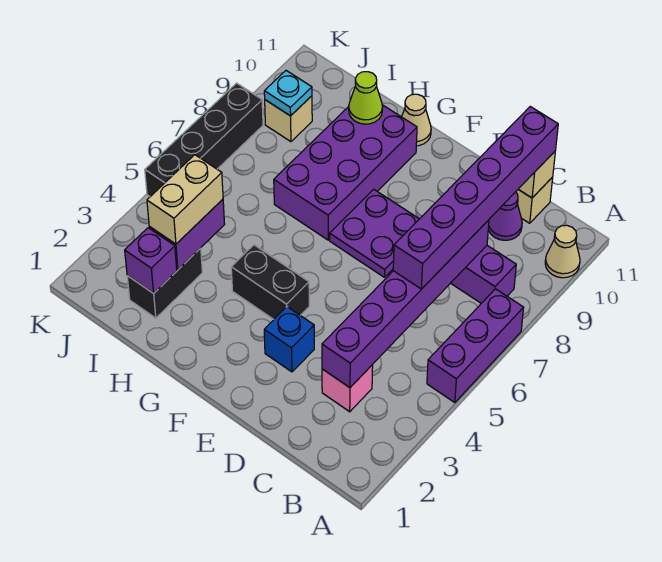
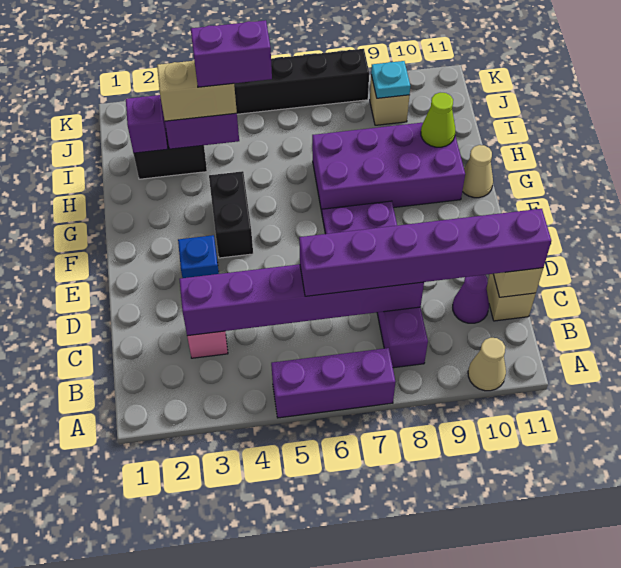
none -> purple 1x2 brick [191,20,272,87]

